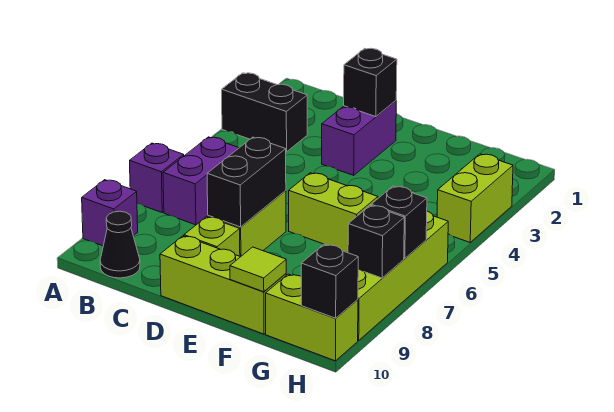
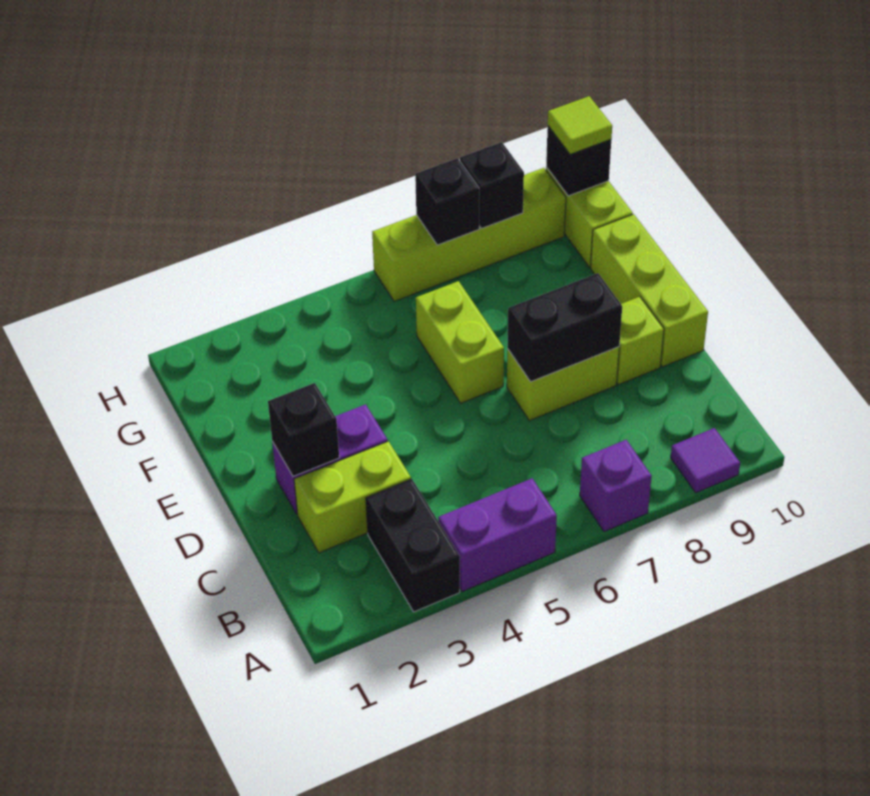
purple 1x1 brick [82,180,138,246] -> purple 1x1 tile [671,428,740,493]
purple 1x2 brick [163,137,238,225] -> purple 1x2 brick moved to [438,478,557,592]
black 1x1 cone [100,211,140,278] -> none
lime 1x1 tile [230,247,286,292] -> lime 1x1 tile moved to [548,96,612,154]
lime 1x2 brick [437,154,513,242] -> lime 1x2 brick moved to [294,441,411,553]

